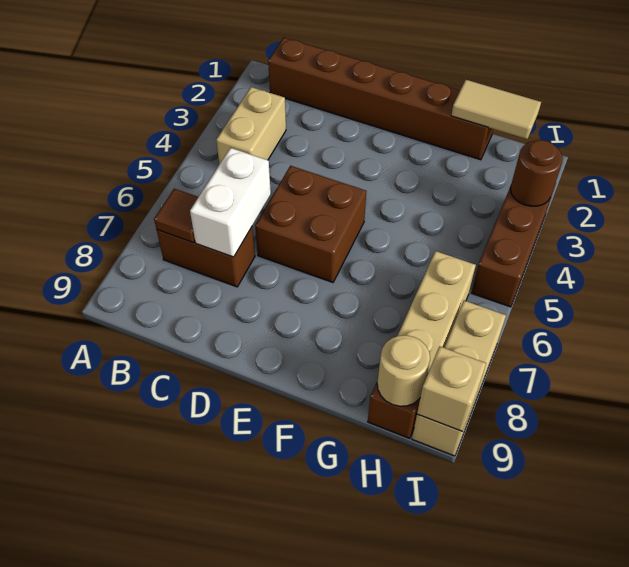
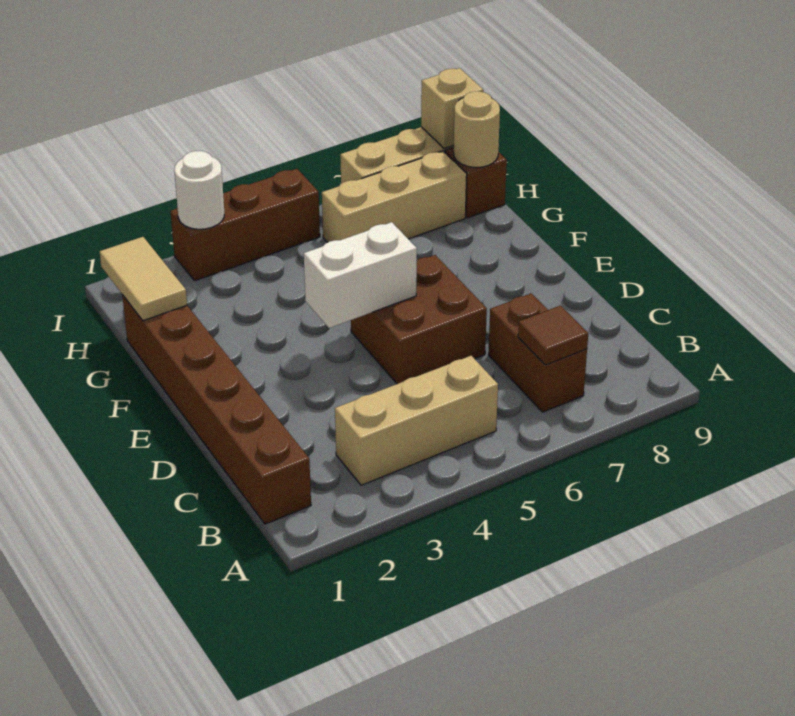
tan 1x2 brick [216,87,286,164] -> tan 1x3 brick [335,356,498,485]
white 1x2 brick [190,148,271,257] -> white 1x2 brick moved to [304,222,417,328]
brown 1x1 round brick [511,140,563,206] -> white 1x1 round brick [174,151,224,229]

